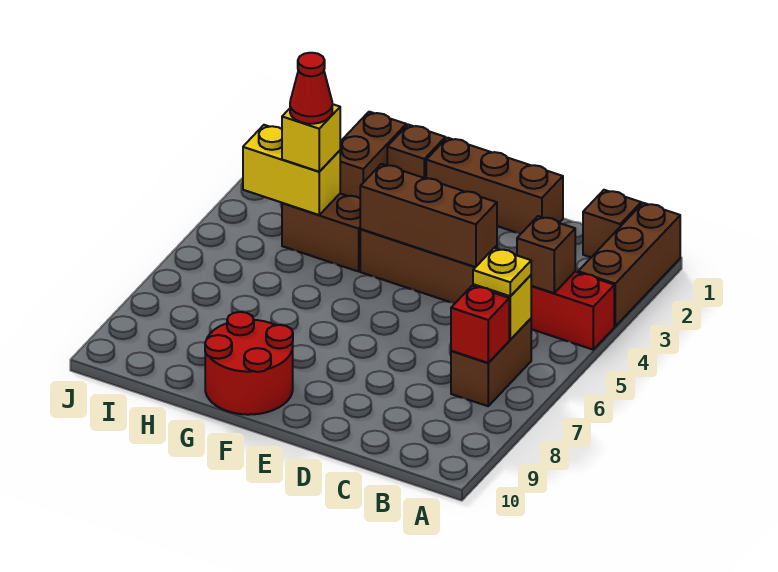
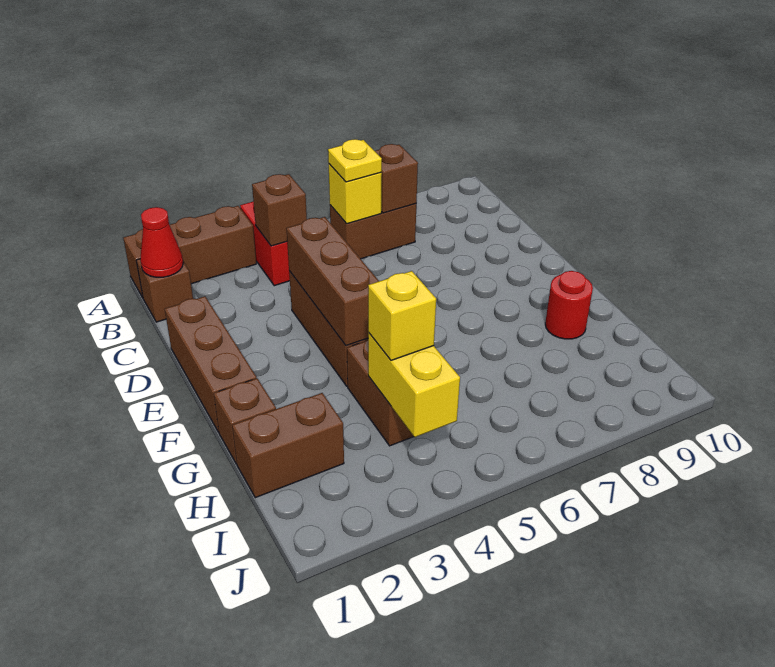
red 1x1 brick [451,286,509,363] -> brown 1x1 brick [375,144,418,213]
red 2x2 round brick [205,312,293,415] -> red 1x1 round brick [545,271,593,339]
red 1x1 cone [290,53,332,124] -> red 1x1 cone moved to [140,207,183,277]

